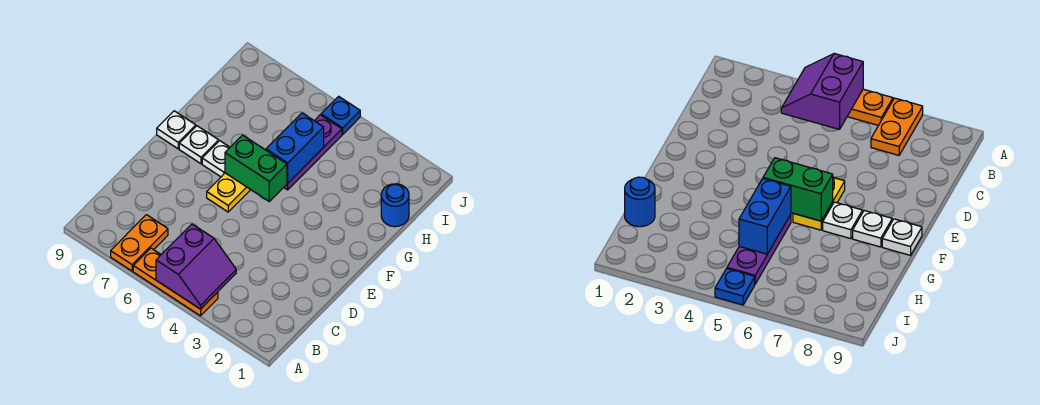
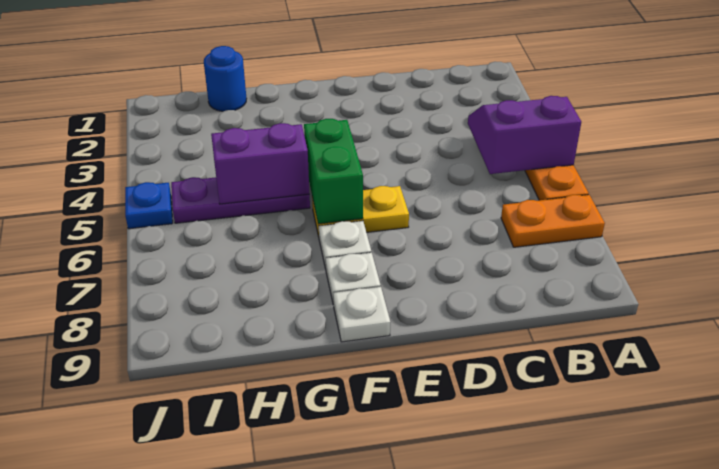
blue 1x2 brick [266,113,324,183] -> purple 1x2 brick [211,123,310,204]

